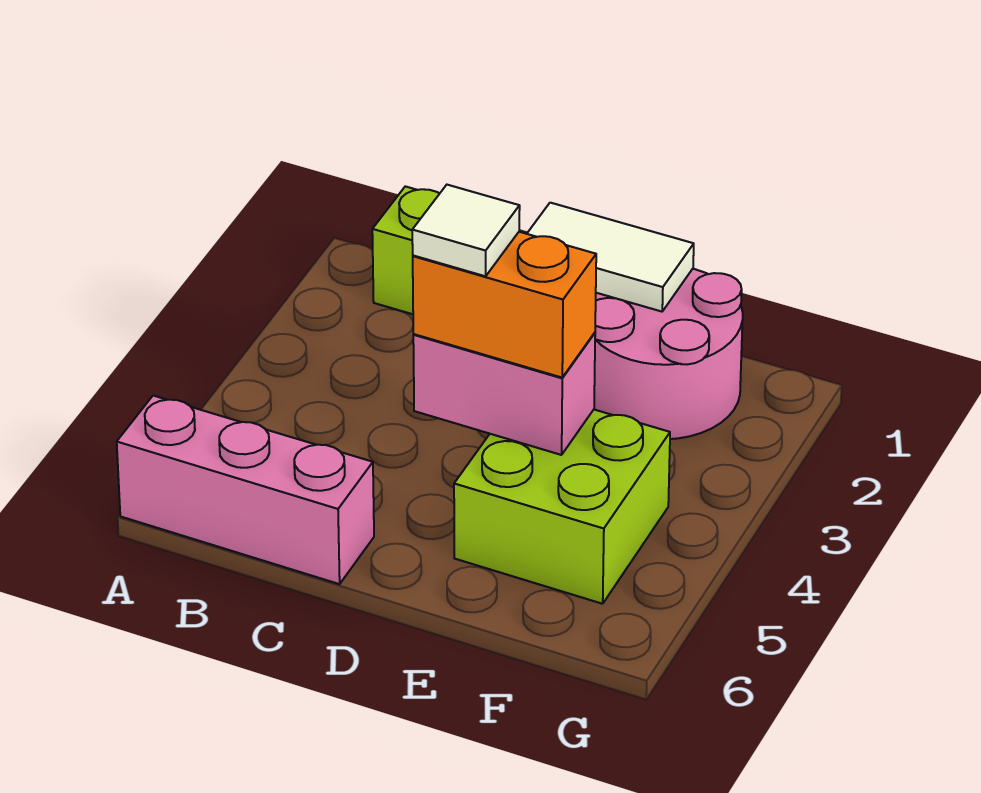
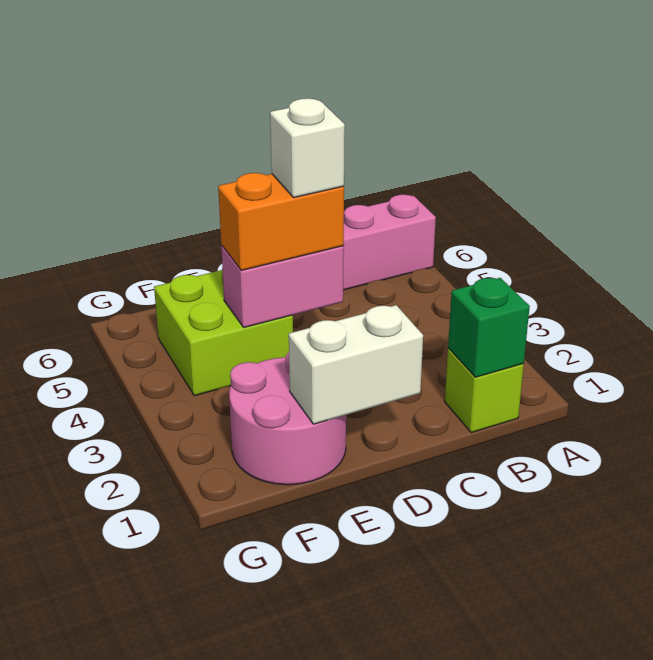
none -> green 1x1 brick [448,278,530,377]
white 1x2 tile [527,203,694,312] -> white 1x2 brick [289,305,423,424]
white 1x1 tile [412,185,520,276] -> white 1x1 brick [270,98,345,198]

